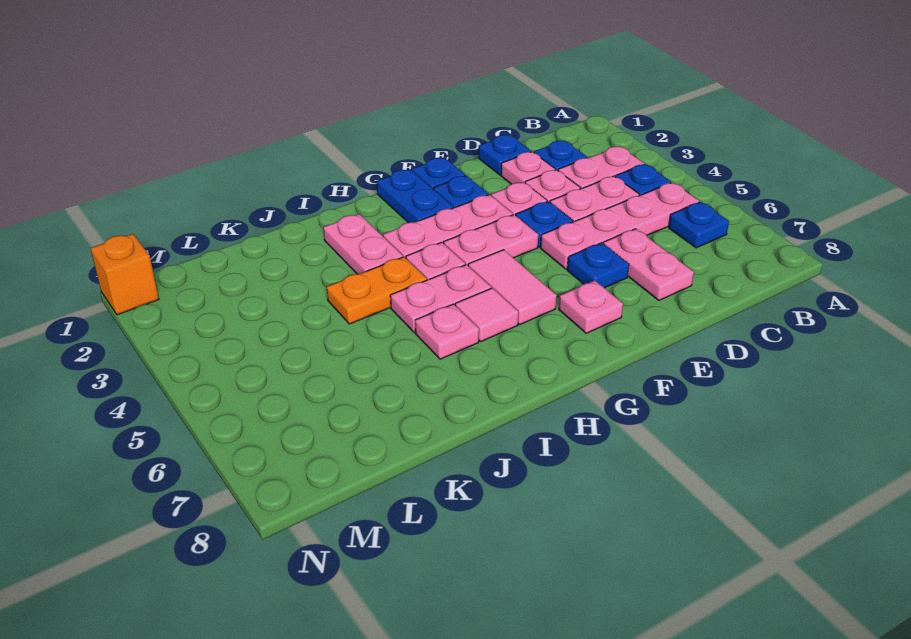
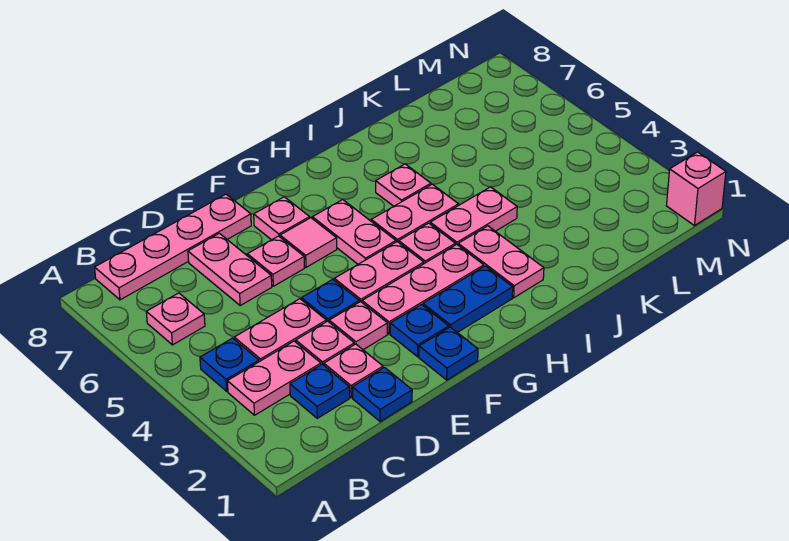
pink 1x4 plate [541,183,699,269] -> pink 1x4 plate moved to [95,194,251,300]
blue 1x1 plate [669,202,729,248] -> pink 1x1 plate [146,293,205,345]
blue 1x1 plate [567,243,629,288] -> pink 1x1 plate [247,236,304,286]
blue 1x2 plate [377,169,454,223] -> blue 1x2 plate turned to [423,266,513,332]
pink 1x2 tile [468,250,557,324] -> pink 1x2 plate [312,200,396,264]
pink 1x1 tile [455,288,518,341] -> pink 1x1 tile moved to [280,218,337,267]
orange 1x2 plate [327,257,427,324] -> pink 1x2 plate [430,187,517,245]
orange 1x1 brick [91,234,159,315] -> pink 1x1 brick [666,152,726,226]

